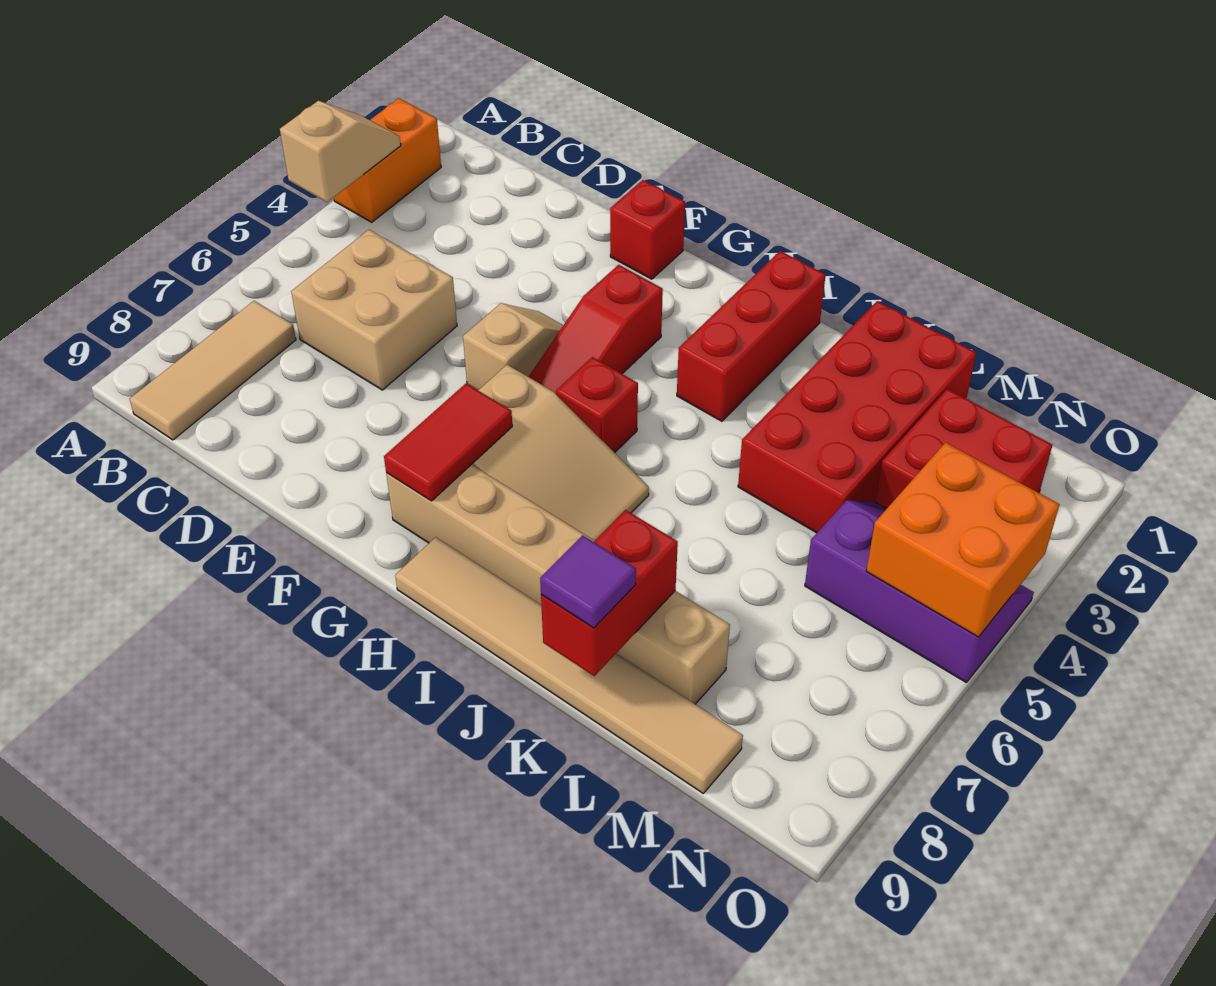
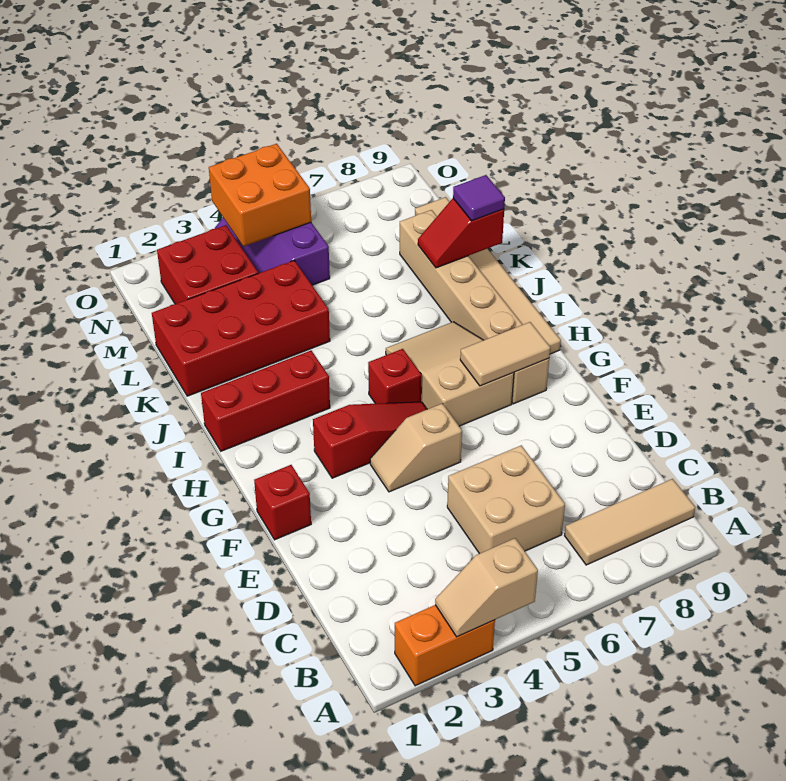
red 1x2 tile [384,384,512,501] -> tan 1x2 tile [460,322,550,386]
red 1x2 brick [541,510,678,676] -> red 1x2 slope [418,199,504,268]

